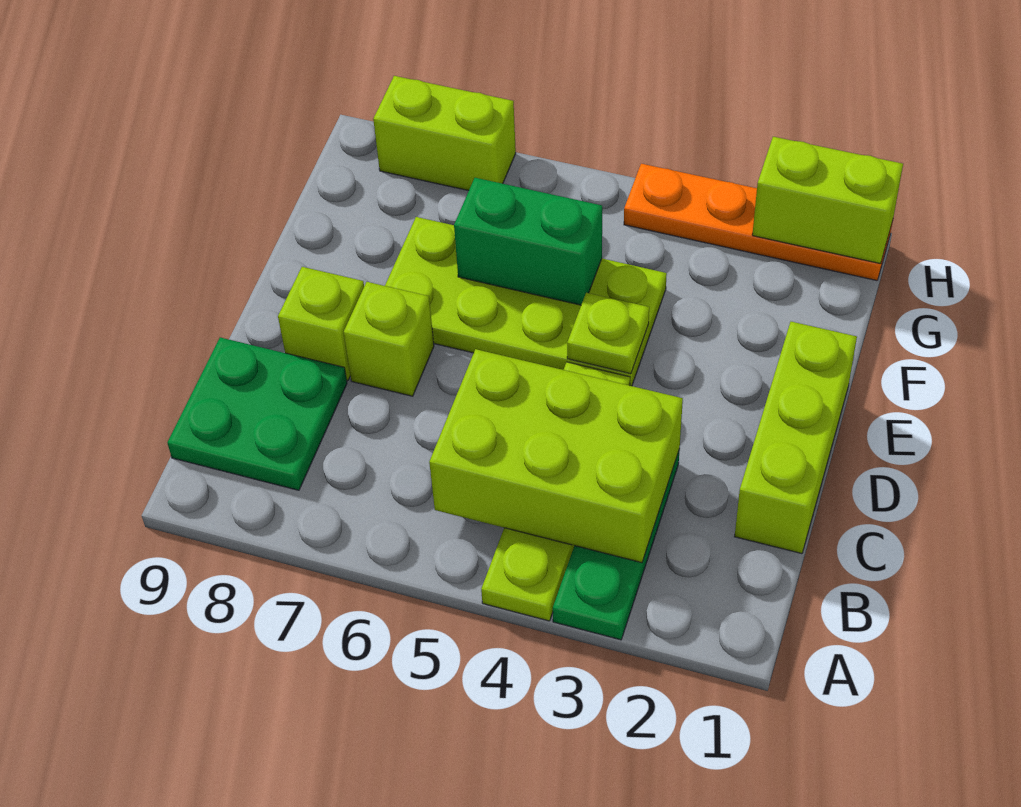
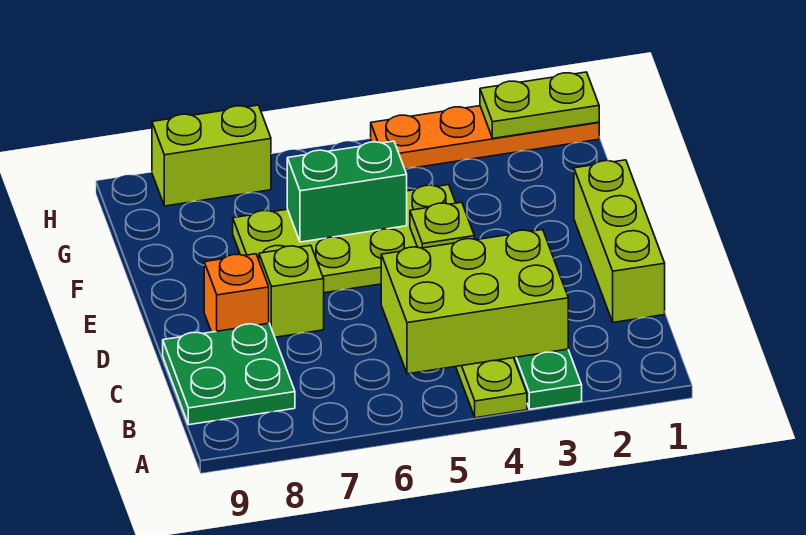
lime 1x1 brick [278,267,364,381] -> orange 1x1 brick [204,254,269,332]
lime 1x2 brick [752,137,903,264] -> lime 1x2 plate [480,72,599,138]

